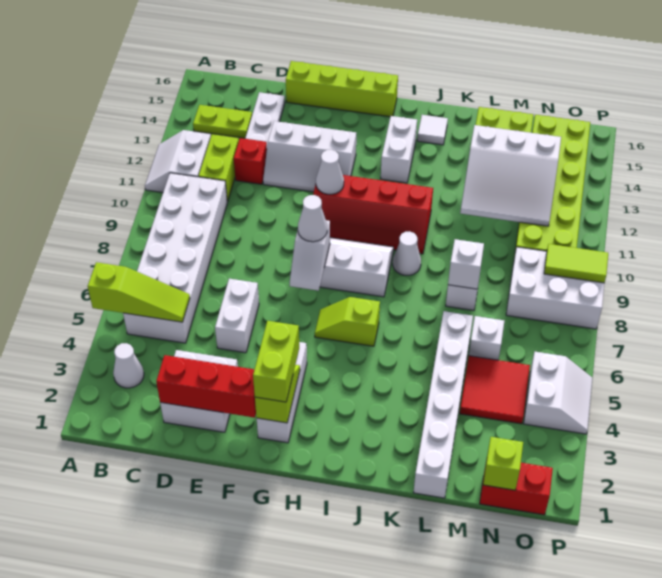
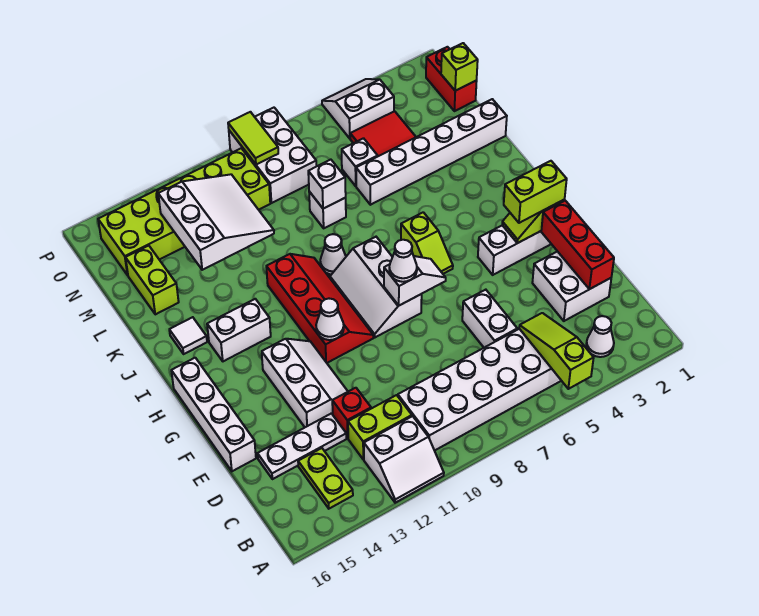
white 1x2 brick [215,279,259,353] -> white 1x2 brick turned to [462,290,517,348]
lime 1x4 brick [286,61,398,117] -> white 1x4 brick [171,358,256,471]

